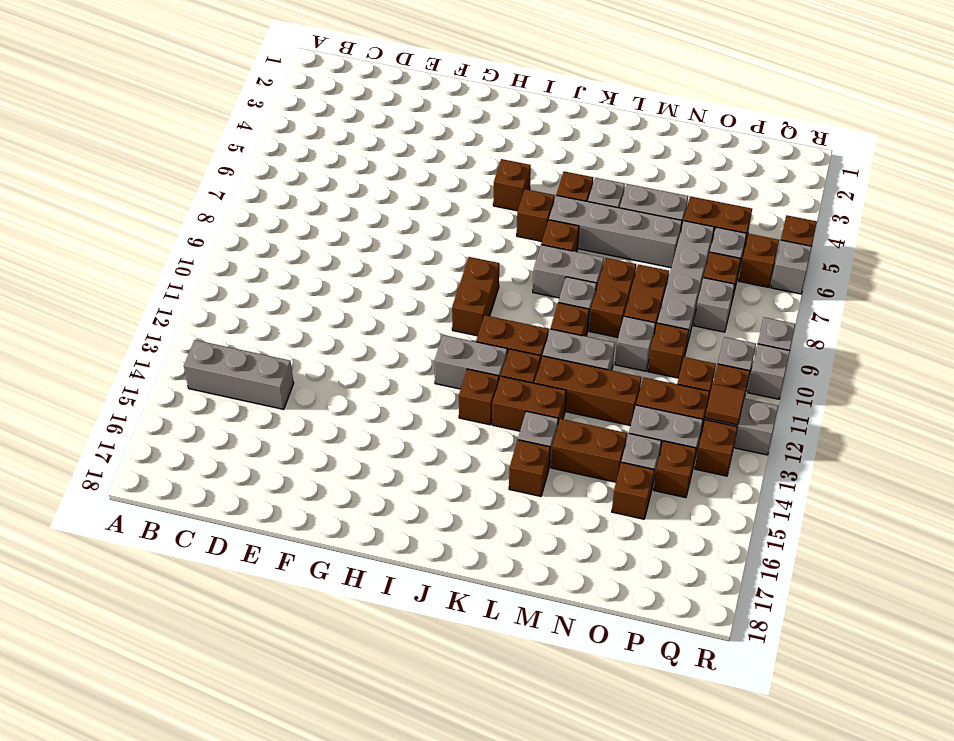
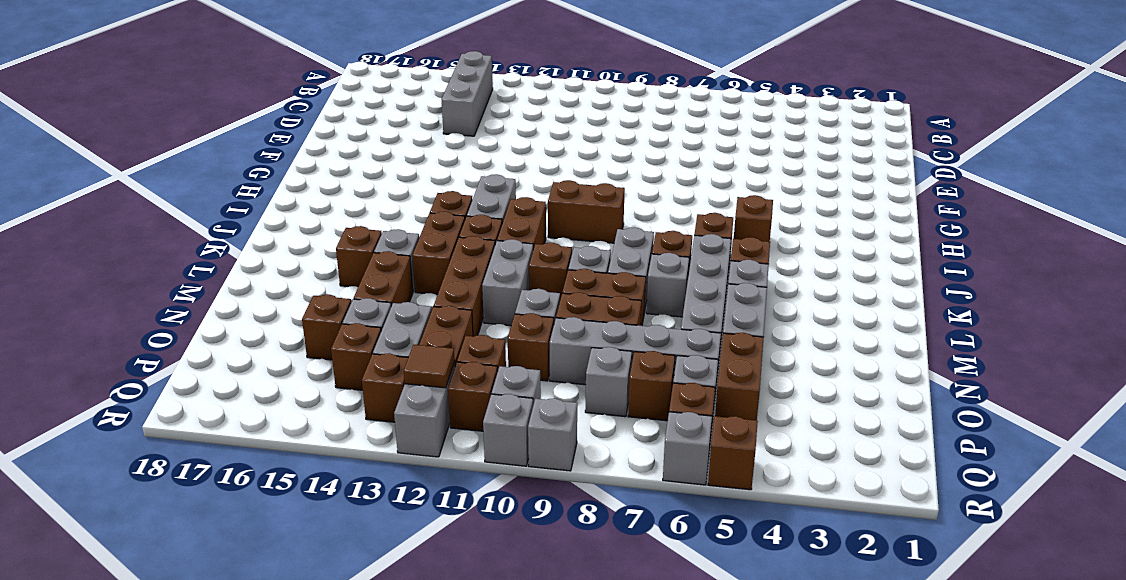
none -> grey 1x1 brick [646,253,689,317]

